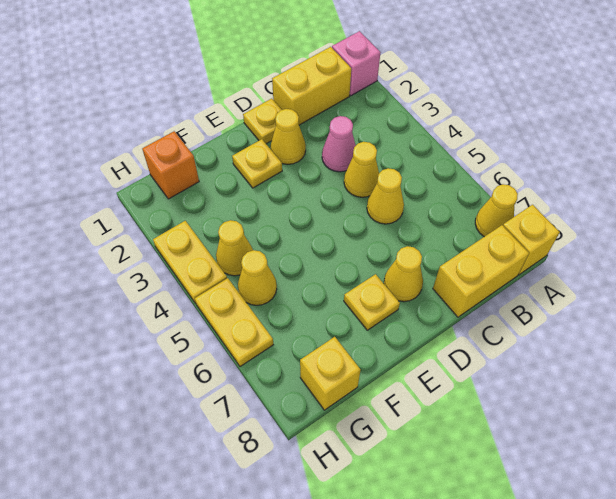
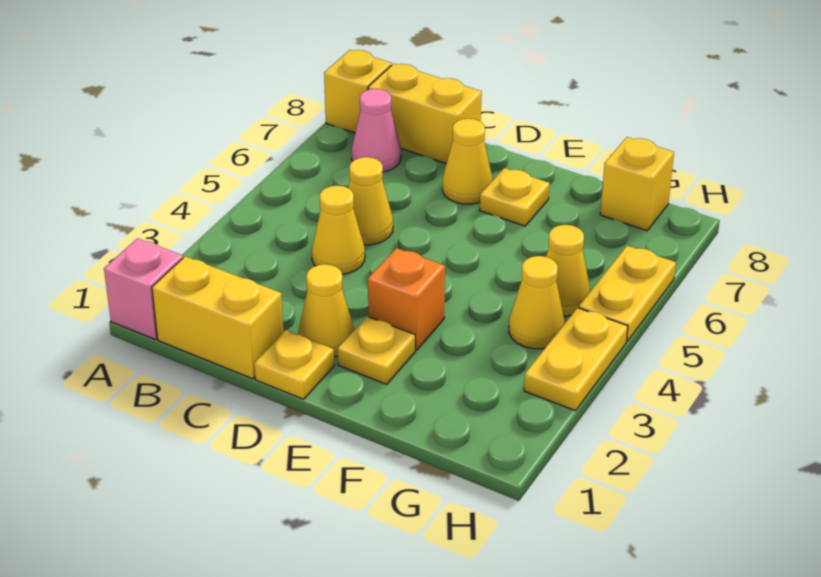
yellow 1x1 cone [475,184,518,237] -> none
pink 1x1 cone [322,116,356,172] -> pink 1x1 cone moved to [352,89,401,172]
orange 1x1 brick [142,131,199,199] -> orange 1x1 brick moved to [368,248,445,350]

